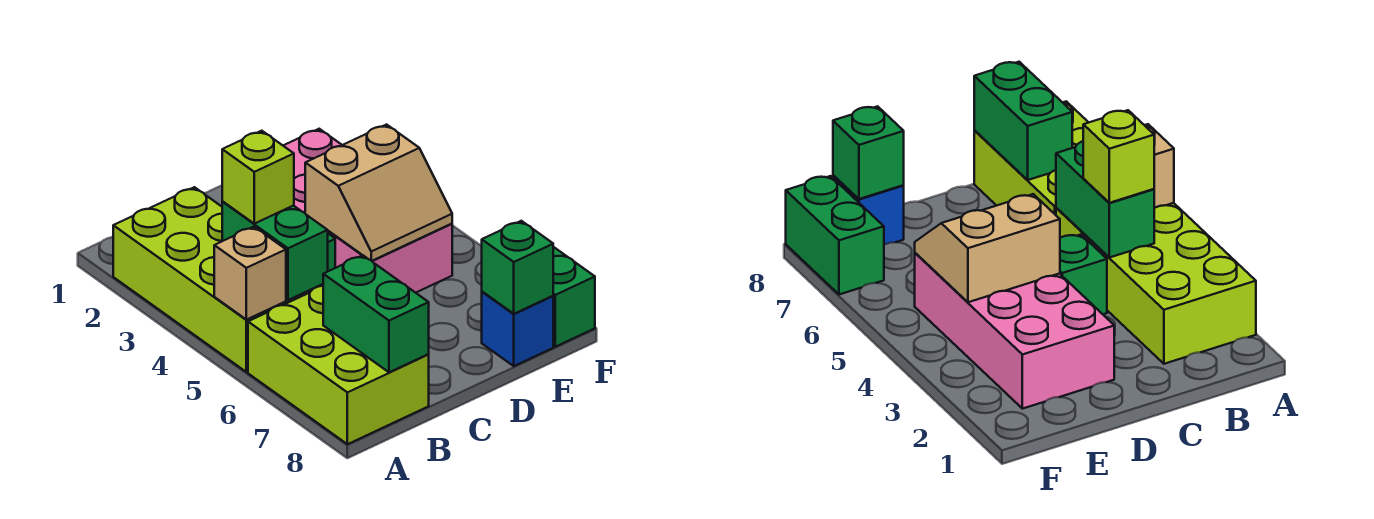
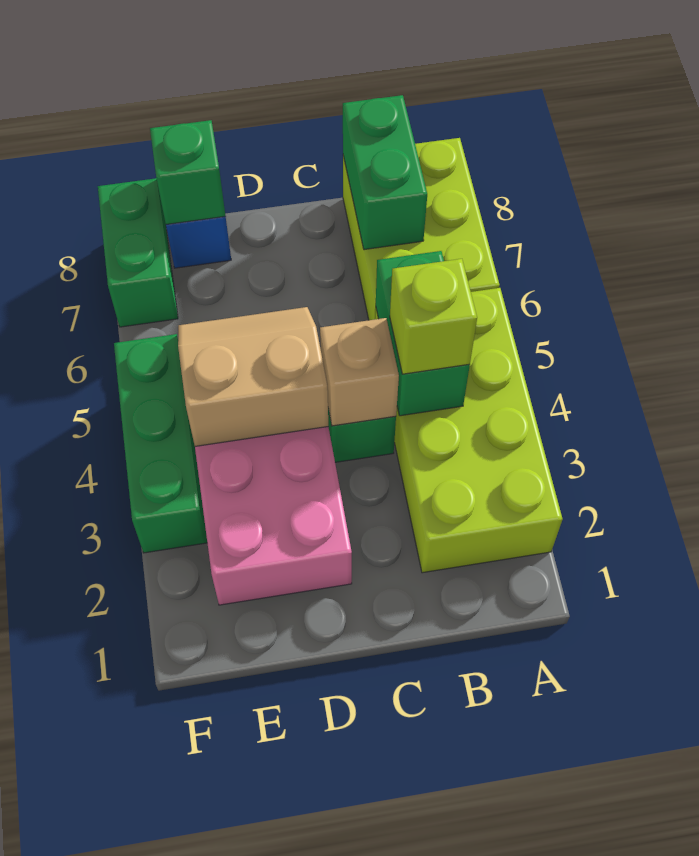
tan 1x1 brick [214,227,286,320] -> tan 1x1 brick moved to [320,318,399,426]
none -> green 1x3 brick [114,334,207,553]

